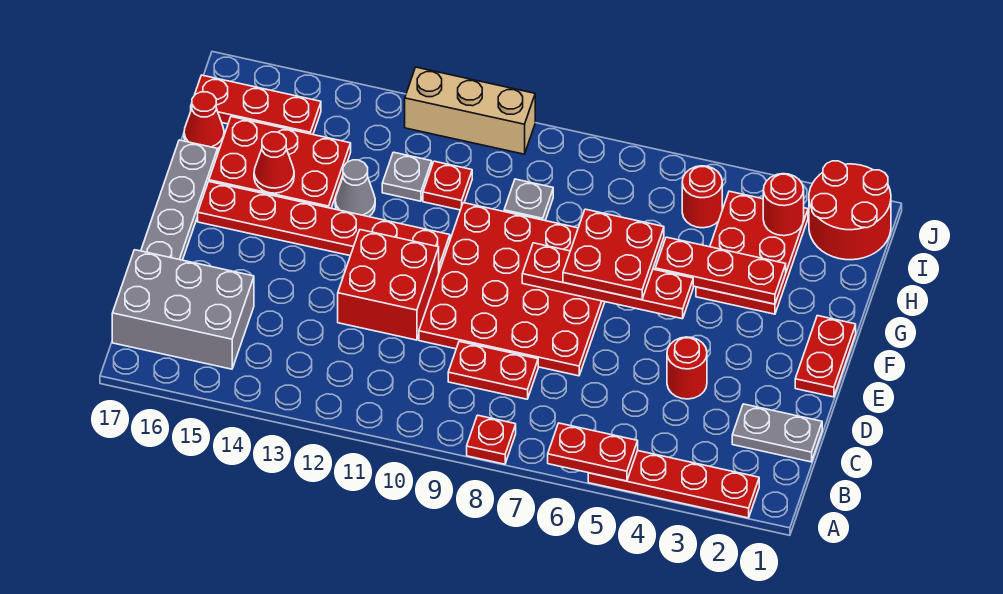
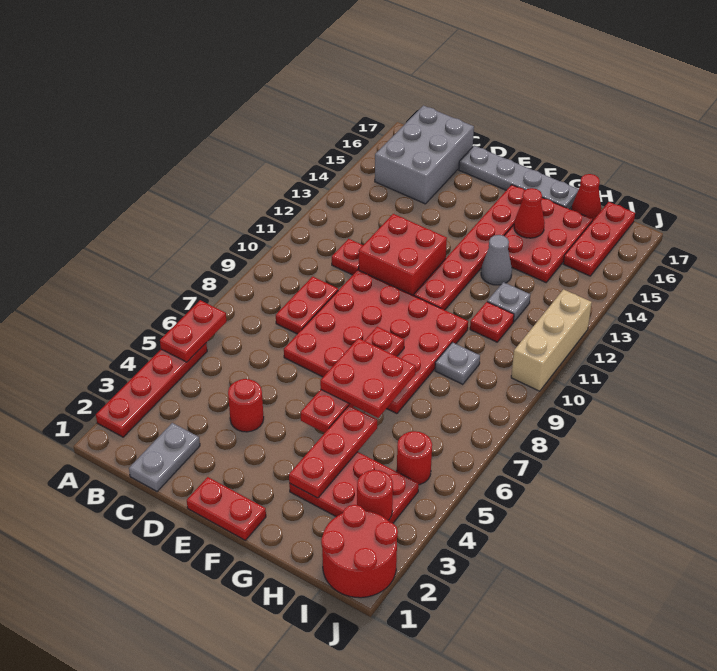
red 1x1 plate [467,415,516,464] -> red 1x1 plate moved to [332,239,363,275]

